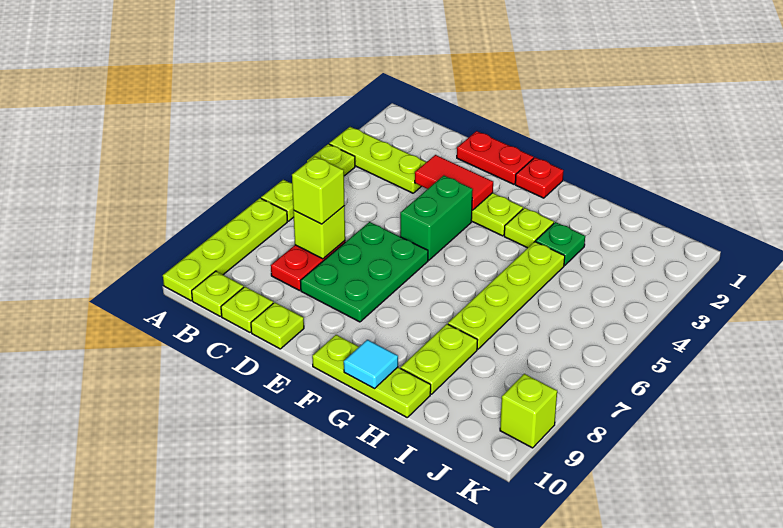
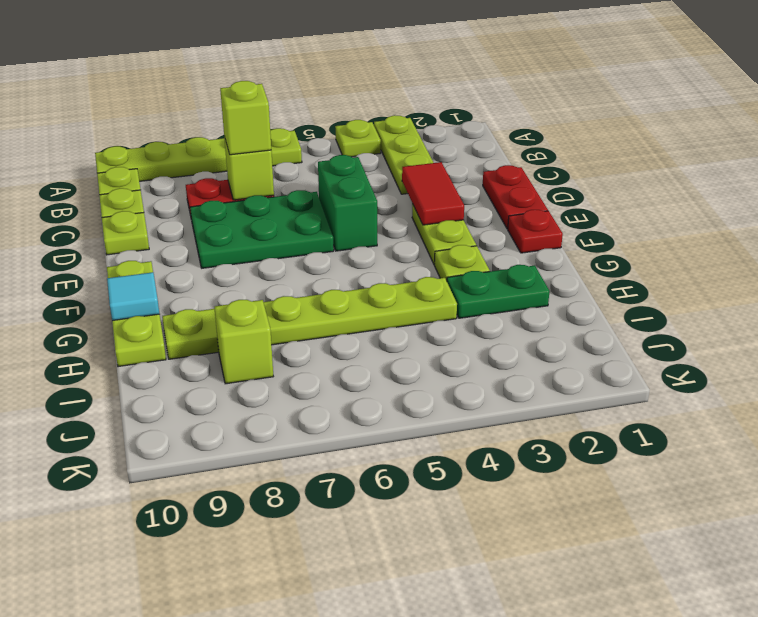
green 1x2 brick [400,175,473,260] -> green 1x2 brick turned to [318,155,377,251]
green 1x1 plate [536,222,585,265] -> green 1x2 plate [447,265,550,318]
lime 1x1 brick [500,374,557,448] -> lime 1x1 brick moved to [214,300,273,384]

